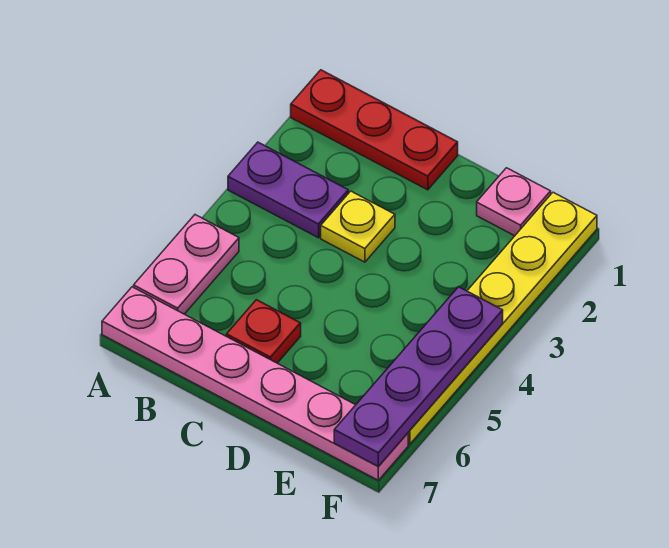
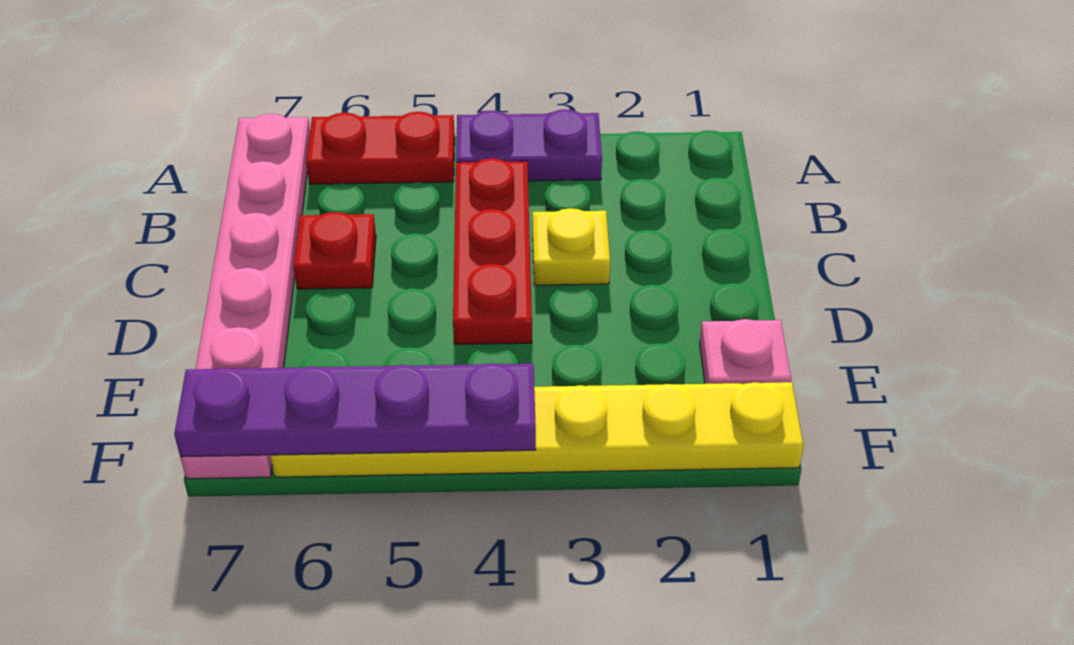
red 1x3 plate [291,70,458,190] -> red 1x3 plate moved to [453,158,532,344]
purple 1x2 plate [228,142,348,238] -> purple 1x2 plate turned to [456,109,602,181]
pink 1x2 plate [134,215,239,314] -> red 1x2 plate [306,112,455,184]

